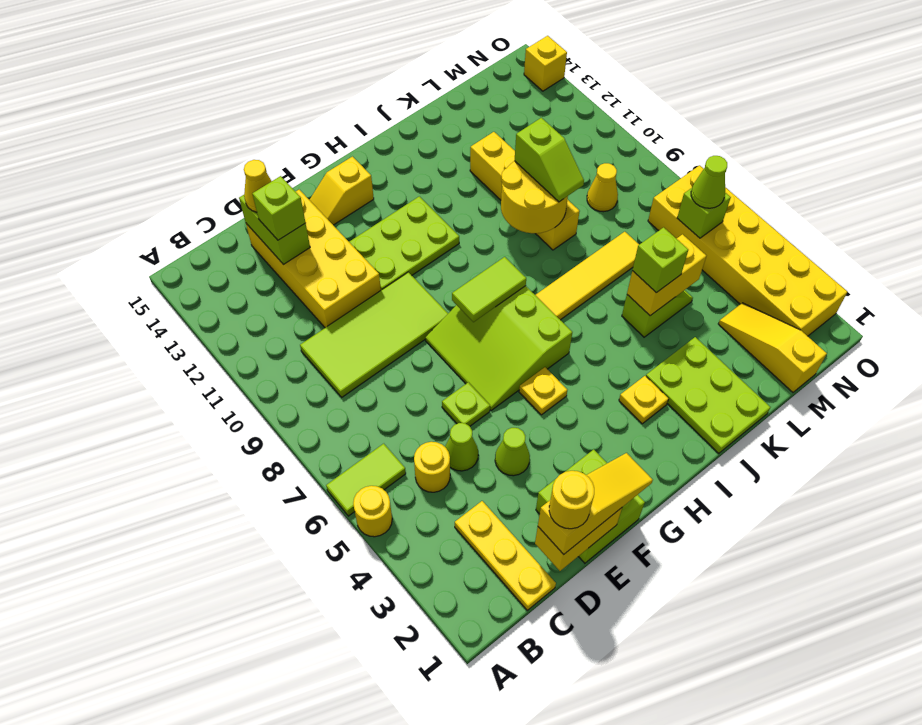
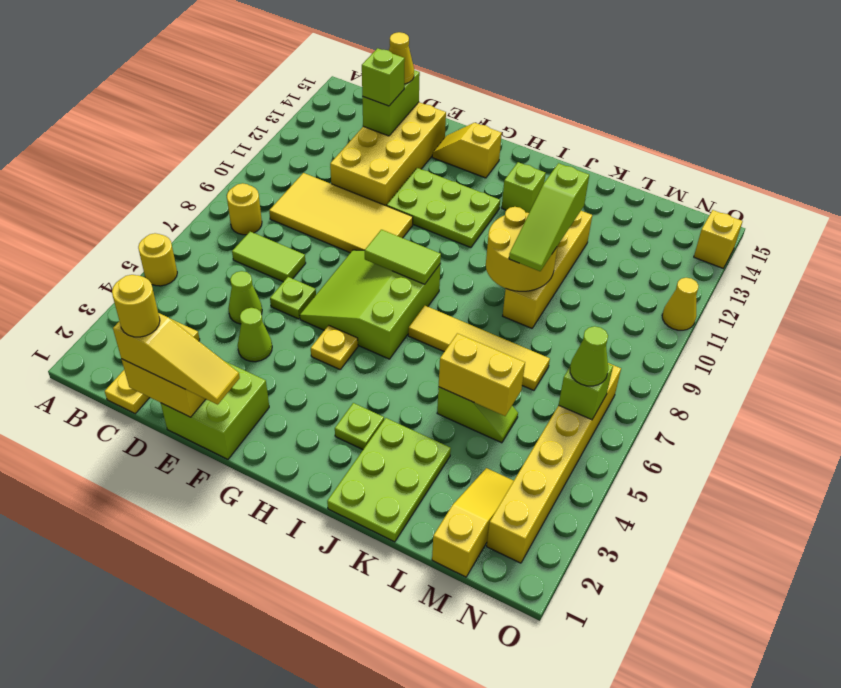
lime 1x2 tile [326,444,406,516] -> lime 1x2 tile moved to [232,232,306,282]
yellow 1x1 round brick [414,442,450,492] -> yellow 1x1 round brick moved to [227,183,262,235]
lime 2x4 tile [300,272,448,397] -> yellow 2x4 tile [269,173,413,253]
yellow 1x1 plate [619,376,669,424] -> lime 1x1 plate [335,403,384,450]
lime 1x1 brick [632,227,688,292] -> lime 1x1 brick moved to [502,162,546,213]
lime 1x2 slope [515,118,584,202] -> lime 1x3 slope [509,163,589,271]
yellow 1x1 cone [587,163,618,212] -> yellow 1x1 cone moved to [662,278,698,330]
yellow 2x6 brick [648,165,847,336] -> yellow 1x6 brick [487,363,621,563]

